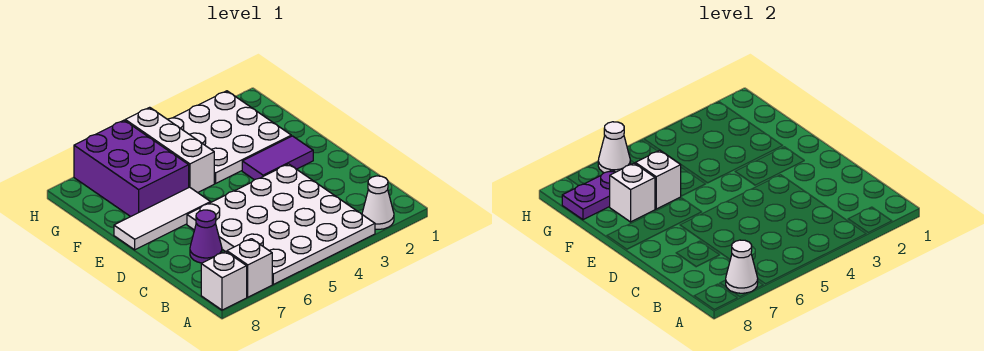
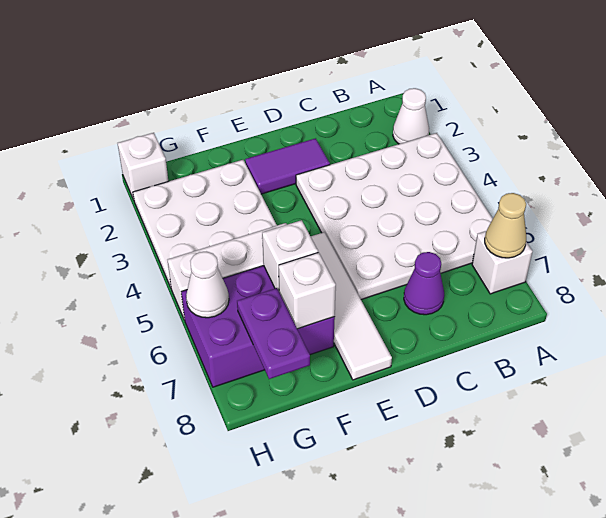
white 1x1 cone [726,240,758,293] -> tan 1x1 cone [485,193,526,258]
white 1x1 brick [201,251,247,310] -> white 1x1 brick moved to [118,133,168,200]
purple 1x2 tile [242,136,313,180] -> purple 1x2 tile turned to [245,138,330,194]
white 1x3 tile [114,187,211,250] -> white 1x4 tile [311,232,392,380]

